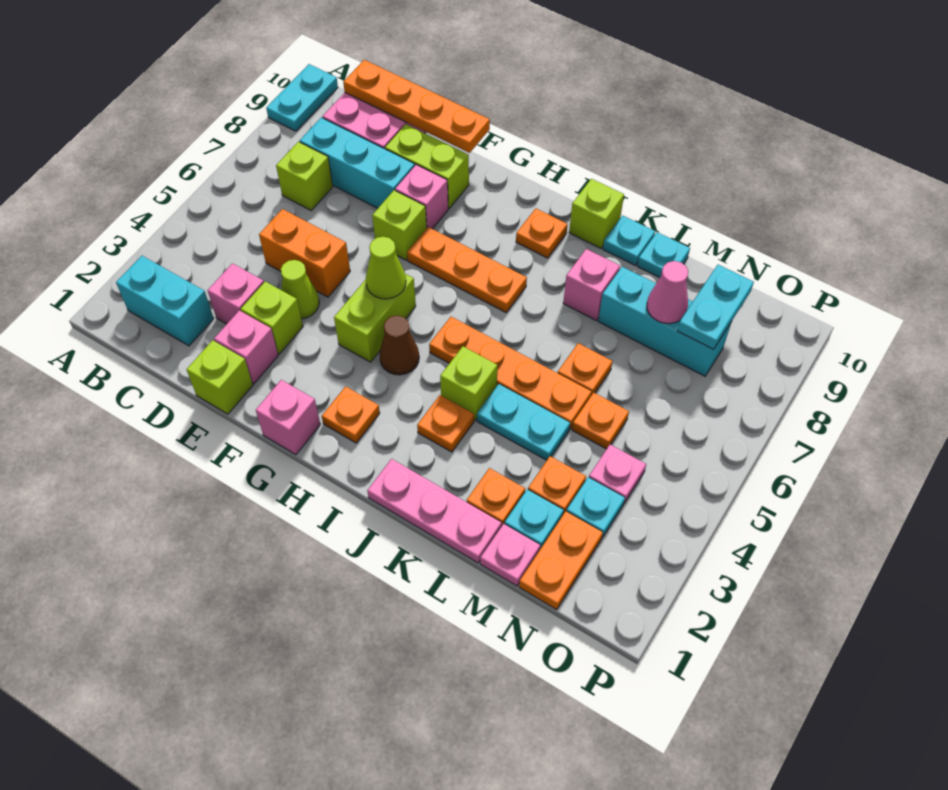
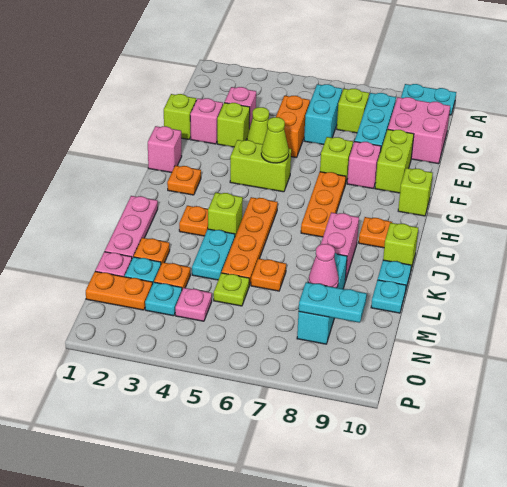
cyan 1x2 brick [116,256,214,346] -> cyan 1x2 brick moved to [304,84,342,145]
orange 1x4 plate [343,60,490,153] -> none
none -> lime 1x1 brick [398,168,433,216]
brown 1x1 cone [380,315,419,375] -> none
pink 1x1 brick [563,249,620,321] -> pink 1x2 brick [321,212,359,281]
orange 1x1 plate [572,393,629,449] -> lime 1x1 plate [214,273,249,306]

